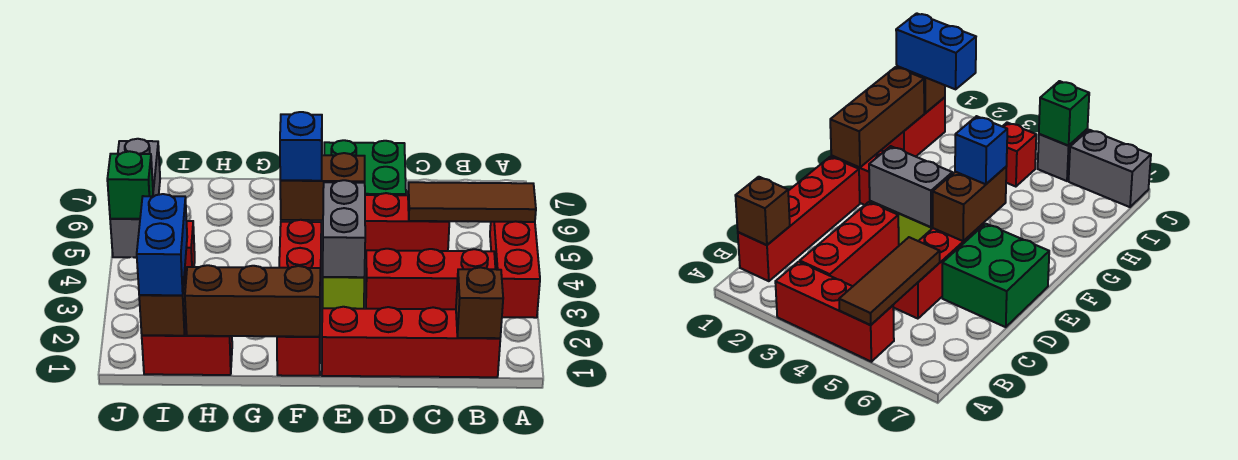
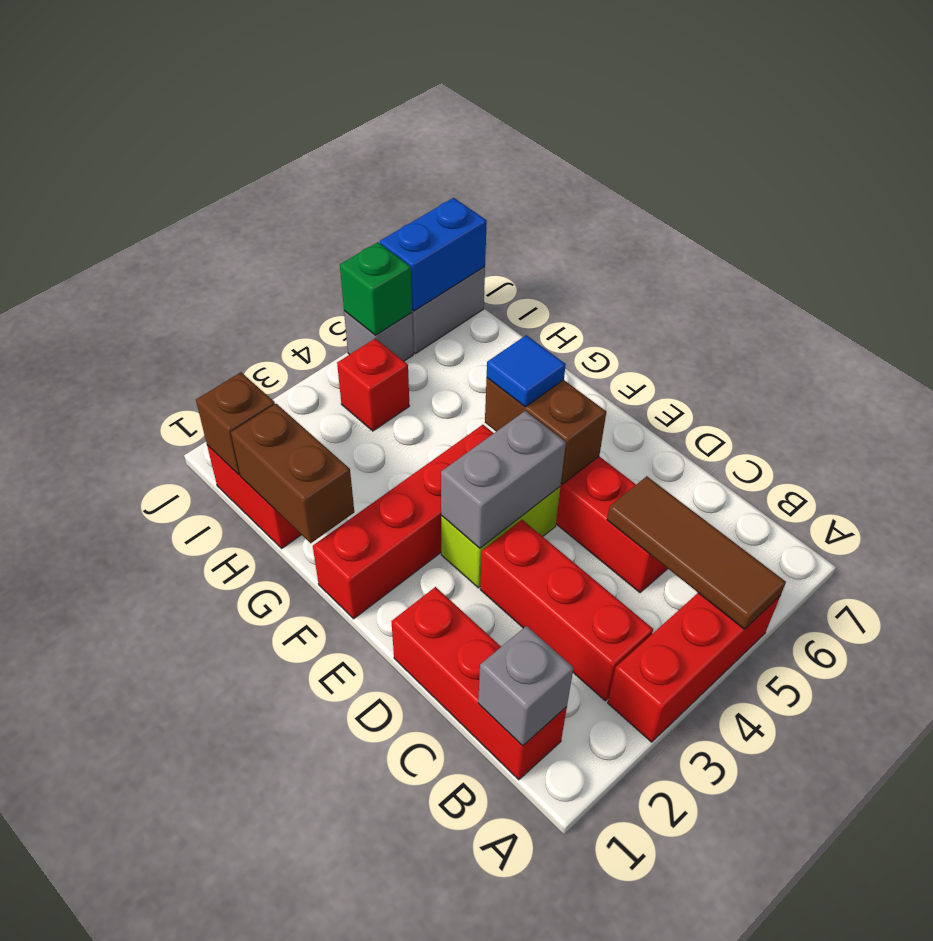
red 1x4 brick [322,307,500,377] -> red 1x3 brick [391,587,567,780]
brown 1x1 brick [456,267,503,338] -> grey 1x1 brick [478,626,574,746]
green 2x2 brick [324,140,406,195] -> none
brown 1x3 brick [185,265,320,337] -> brown 1x2 brick [231,404,354,543]
blue 1x1 brick [280,112,322,181] -> blue 1x1 tile [487,335,566,407]
blue 1x2 brick [137,194,187,295] -> blue 1x2 brick moved to [380,198,487,311]

